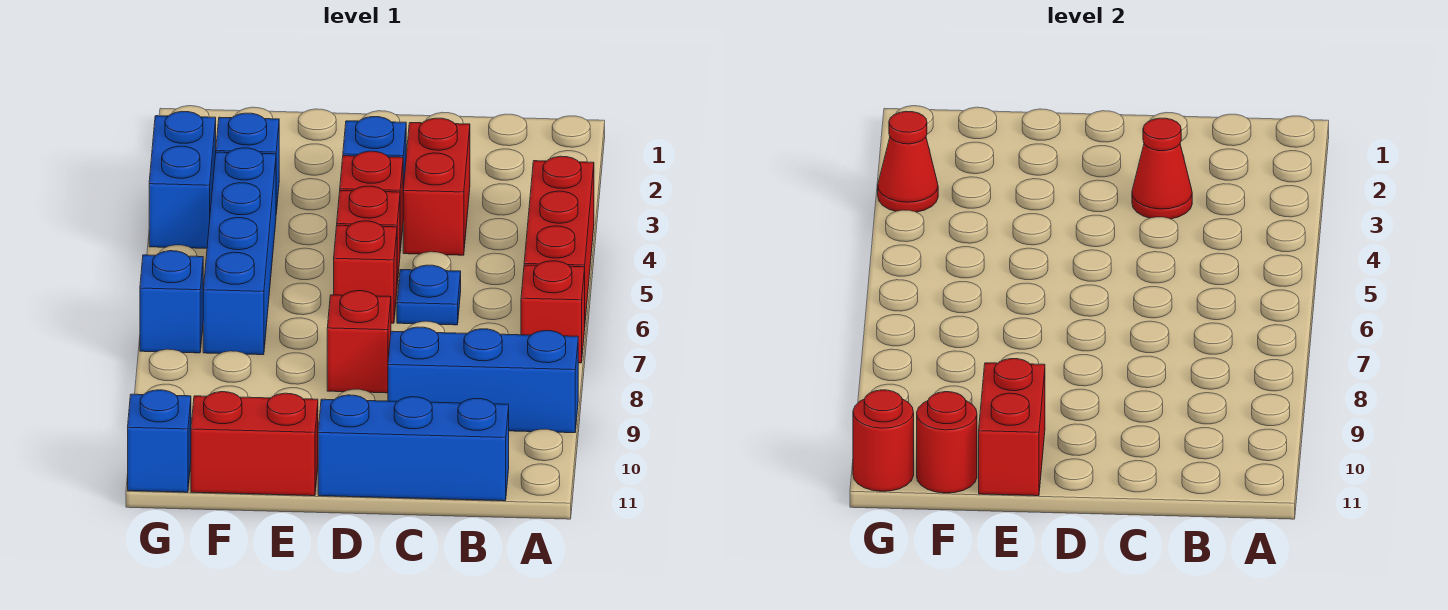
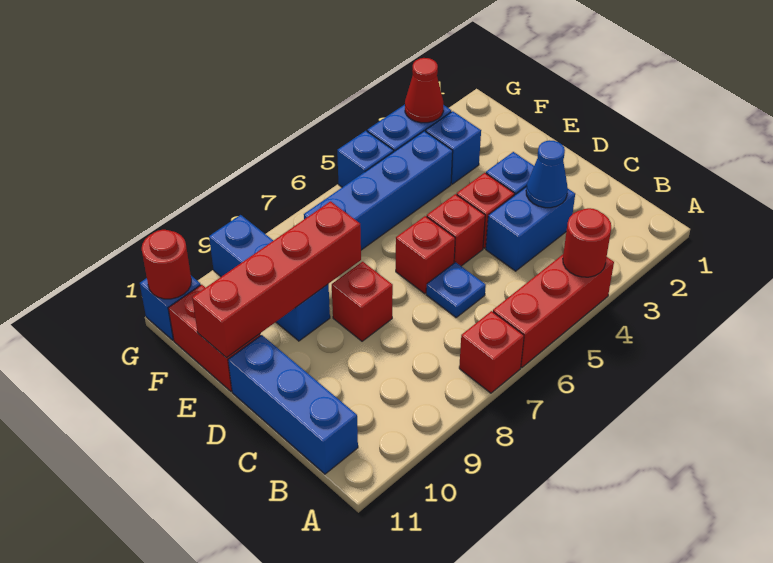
blue 1x3 brick [388,327,578,433] -> blue 1x3 brick moved to [209,215,330,341]
red 1x2 brick [403,118,470,255] -> blue 1x2 brick [486,186,575,271]
red 1x1 cone [1132,118,1192,219] -> blue 1x1 cone [526,140,568,208]
red 1x2 brick [979,359,1045,496] -> red 1x4 brick [192,201,361,358]
red 1x1 round brick [917,392,977,493] -> red 1x1 round brick moved to [563,208,611,277]
blue 1x1 brick [140,251,203,353] -> blue 1x1 brick moved to [337,131,394,187]

